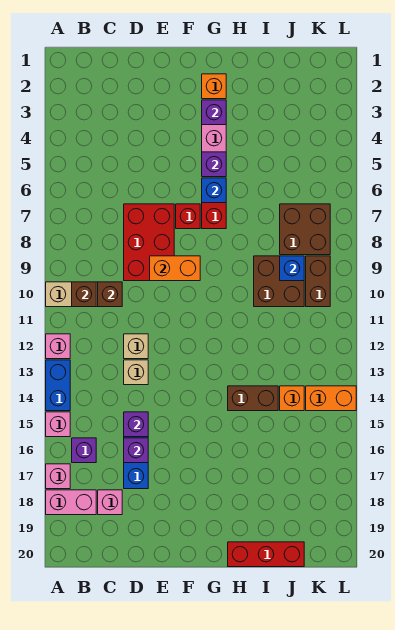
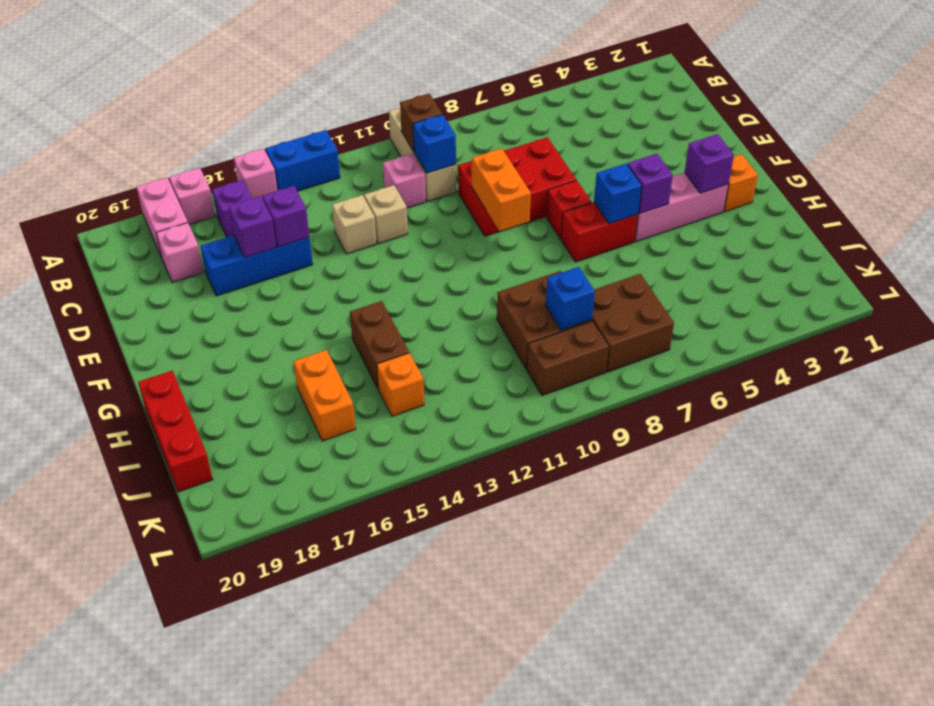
pink 1x1 brick [46,334,70,359] -> pink 1x1 brick moved to [383,154,426,208]
brown 1x1 brick [98,282,122,307] -> blue 1x1 brick [413,114,456,173]
orange 1x2 brick [306,386,356,411] -> orange 1x2 brick moved to [293,350,356,441]

